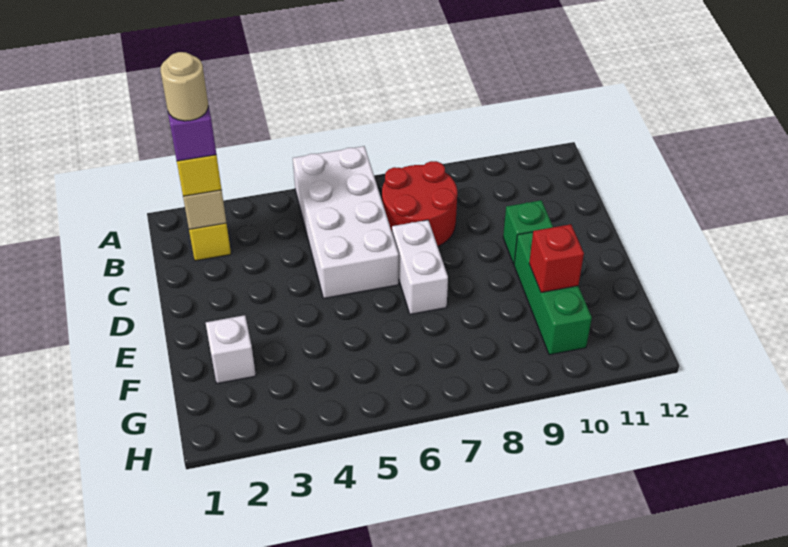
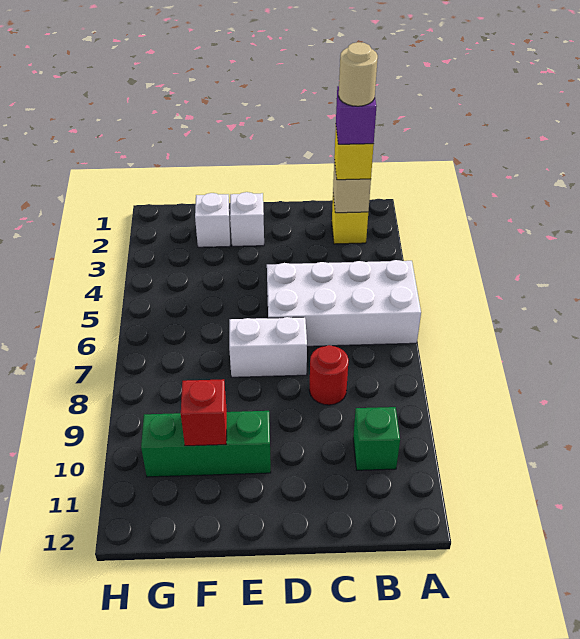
red 2x2 round brick [382,161,457,246] -> red 1x1 round brick [309,345,349,405]
green 1x1 brick [503,200,553,264] -> green 1x1 brick moved to [353,407,400,470]
none -> white 1x1 brick [230,192,264,246]

